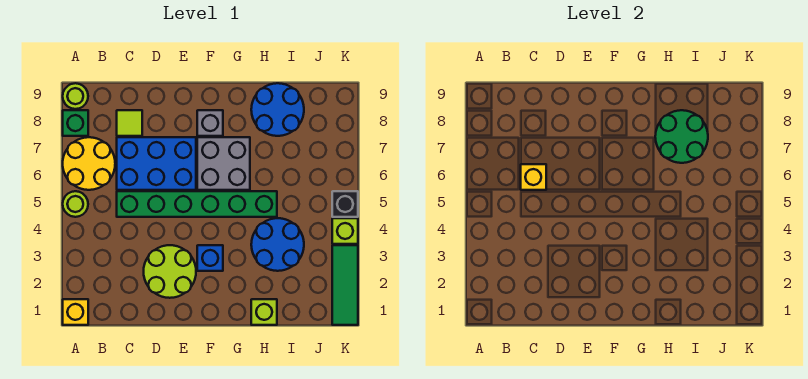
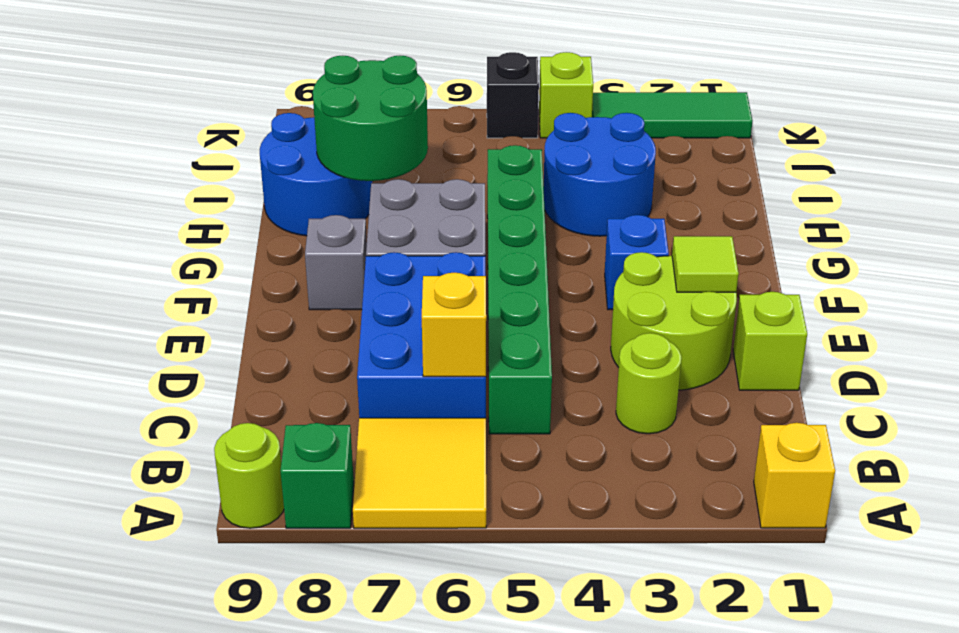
lime 1x1 round brick [63,191,88,217] -> lime 1x1 round brick moved to [616,333,682,434]
yellow 2x2 round brick [63,137,115,190] -> yellow 2x2 tile [353,418,486,528]
lime 1x1 tile [117,110,142,136] -> lime 1x1 tile moved to [672,236,739,292]
lime 1x1 brick [251,299,277,325] -> lime 1x1 brick moved to [733,292,807,390]

